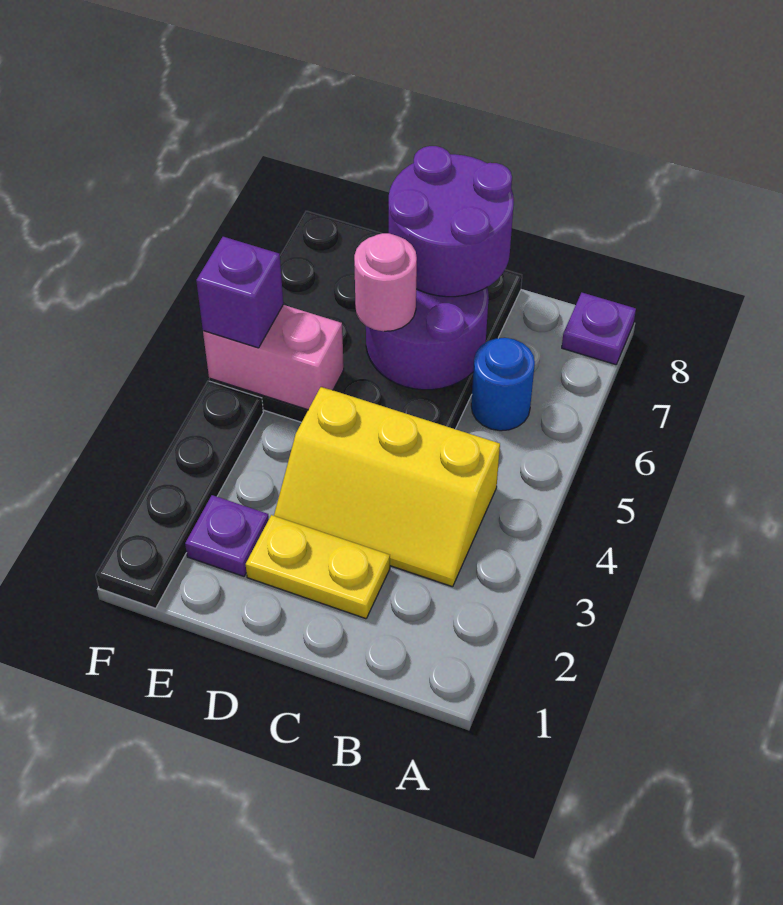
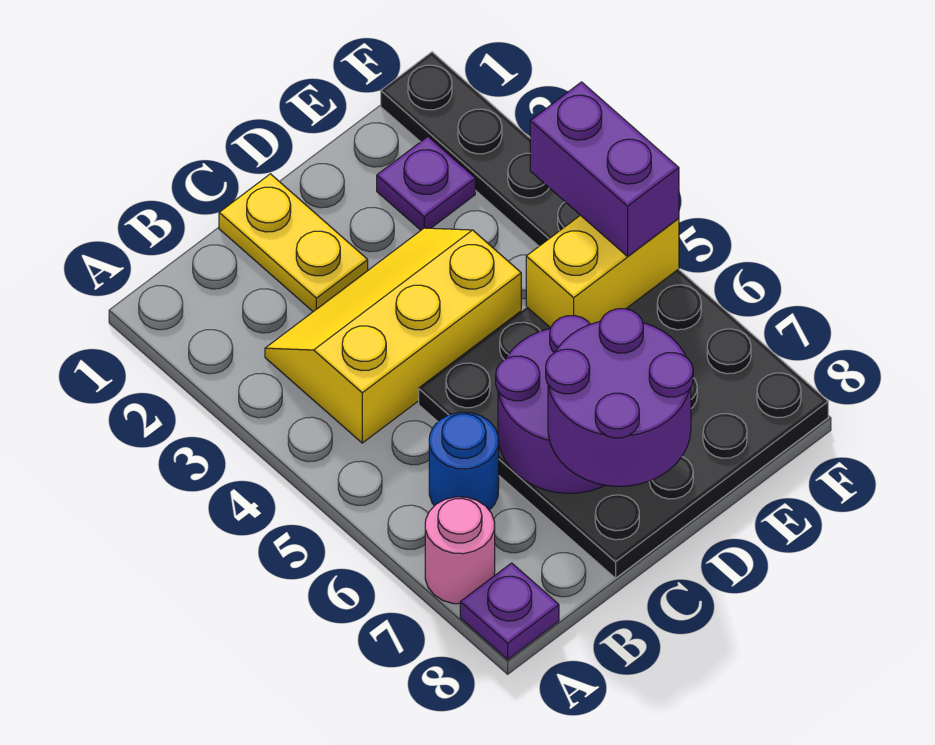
yellow 1x2 plate [246,515,390,619] -> yellow 1x2 plate turned to [219,174,368,312]
pink 1x1 round brick [354,233,417,331] -> pink 1x1 round brick moved to [425,497,495,604]
pink 1x2 brick [203,305,344,410] -> yellow 1x2 brick [526,215,679,328]
purple 1x1 brick [196,237,283,348] -> purple 1x2 brick [530,82,679,256]

